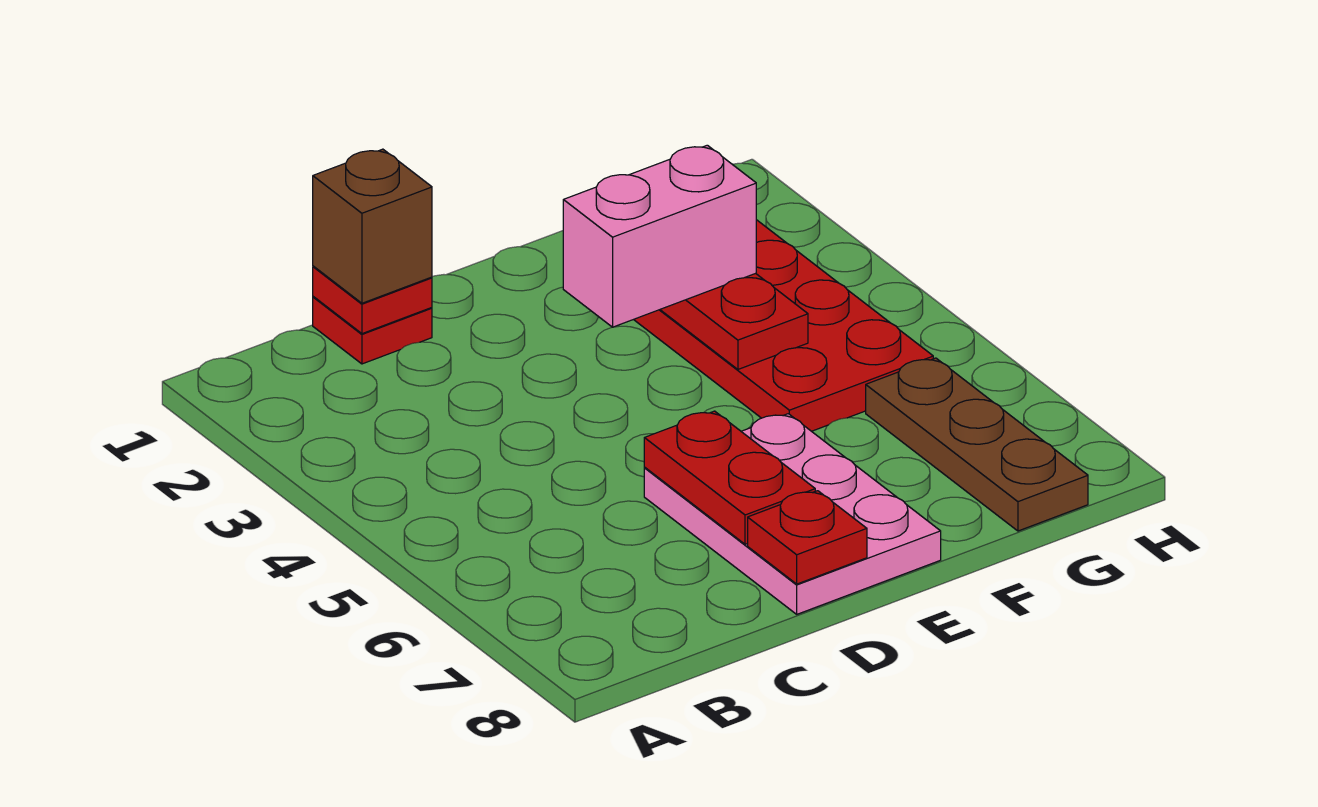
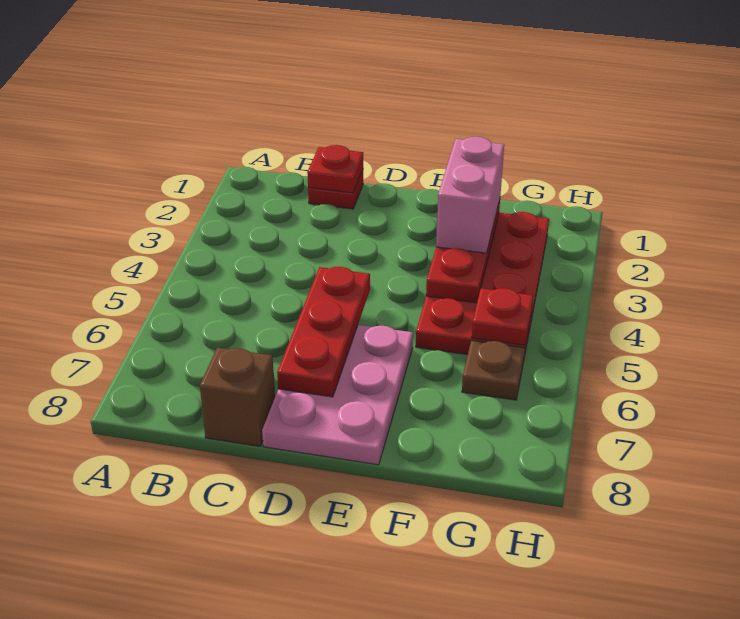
brown 1x1 brick [313,149,432,303] -> brown 1x1 brick moved to [200,348,275,446]
red 1x2 plate [644,411,815,544] -> red 1x3 plate [277,267,370,397]
red 1x1 plate [748,491,867,584] -> red 1x1 plate moved to [472,288,533,345]
pink 1x2 brick [563,145,756,327] -> pink 1x2 brick turned to [436,137,504,253]
brown 1x3 plate [866,358,1088,531] -> brown 1x1 plate [462,340,525,400]

